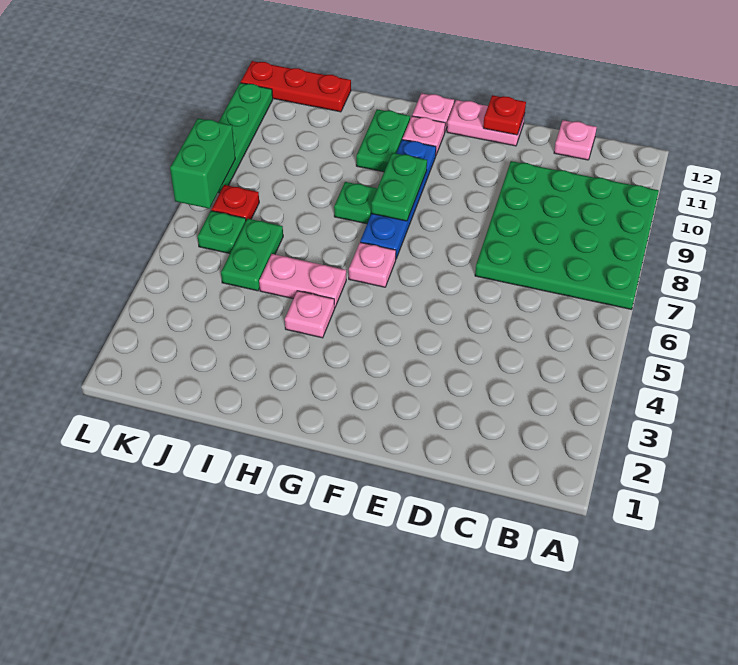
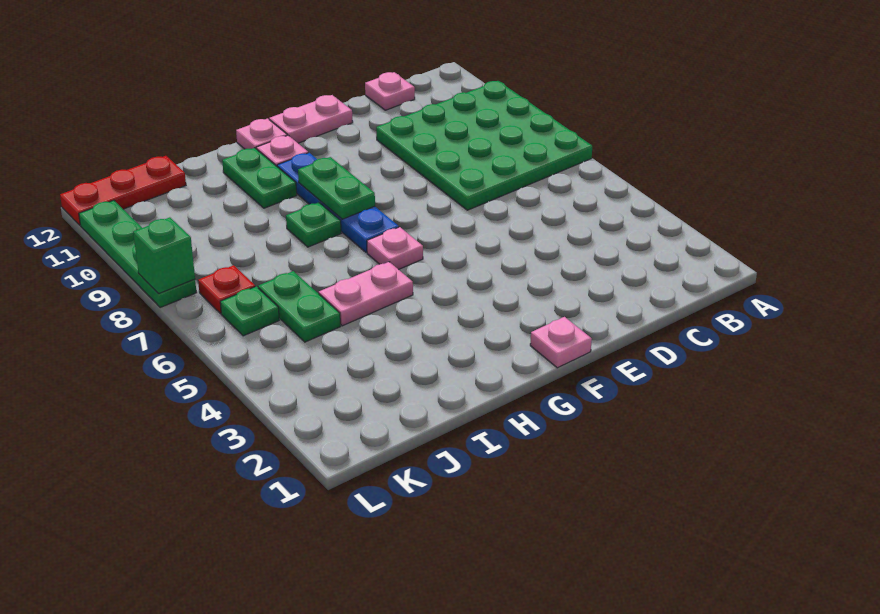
red 1x1 plate [483,95,526,135] -> none
pink 1x1 plate [285,291,335,338] -> pink 1x1 plate moved to [530,317,592,368]
green 1x2 brick [170,118,235,209] -> green 1x1 brick [133,217,195,294]

